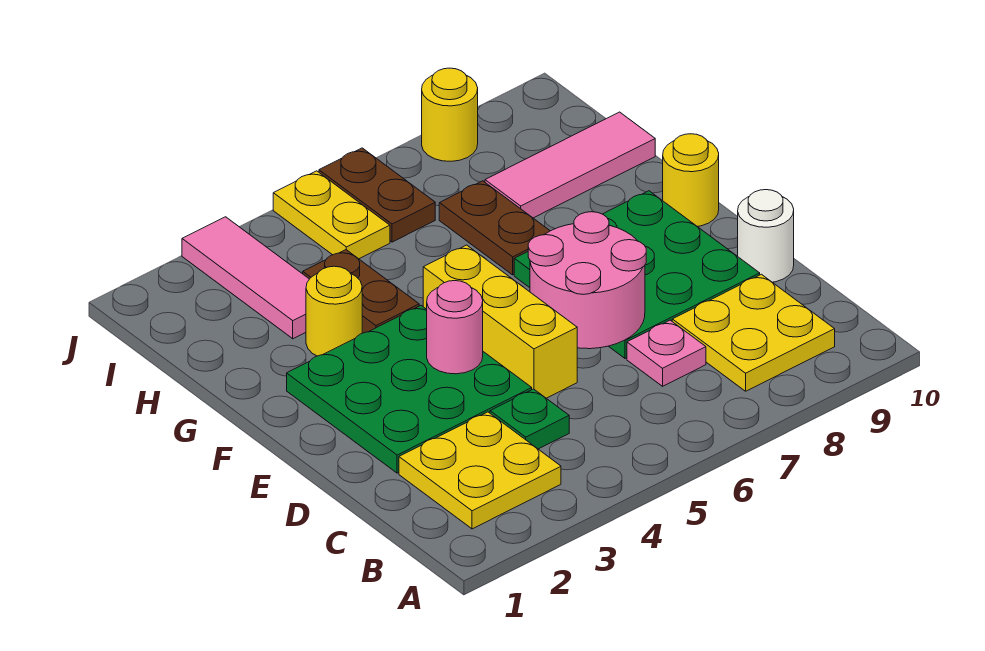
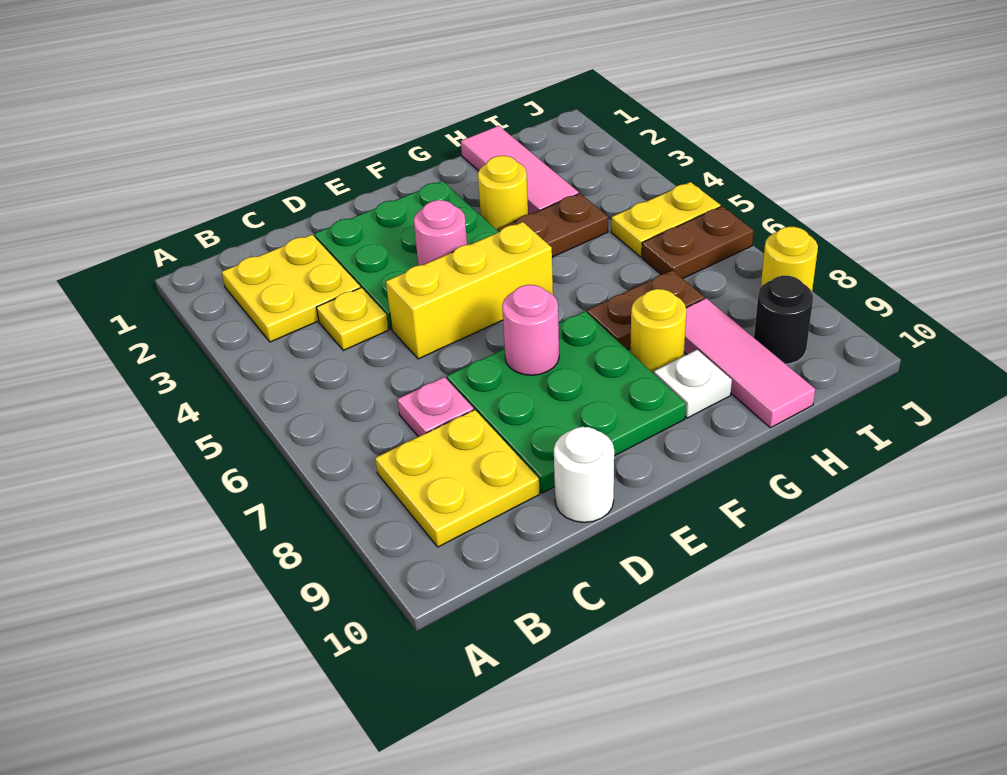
green 1x1 plate [490,389,569,449] -> yellow 1x1 plate [317,288,388,350]
pink 2x2 round brick [528,212,646,349] -> pink 1x1 round brick [502,285,559,375]
yellow 1x1 round brick [663,134,719,226] -> yellow 1x1 round brick moved to [630,289,686,374]
none -> white 1x1 plate [654,350,732,418]
pink 1x3 tile [182,217,309,339] -> pink 1x3 tile turned to [461,126,579,214]
none -> black 1x1 round brick [754,276,813,364]

